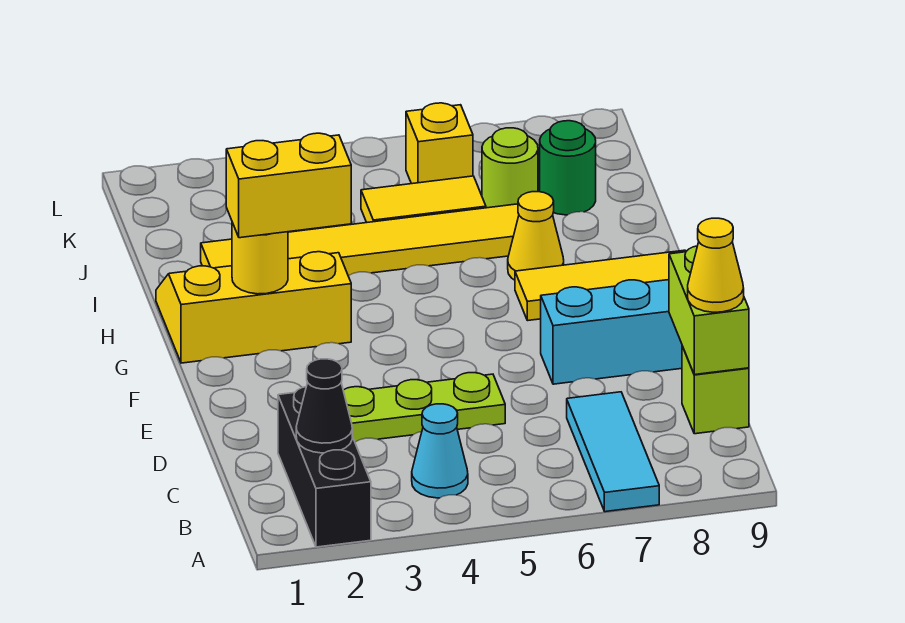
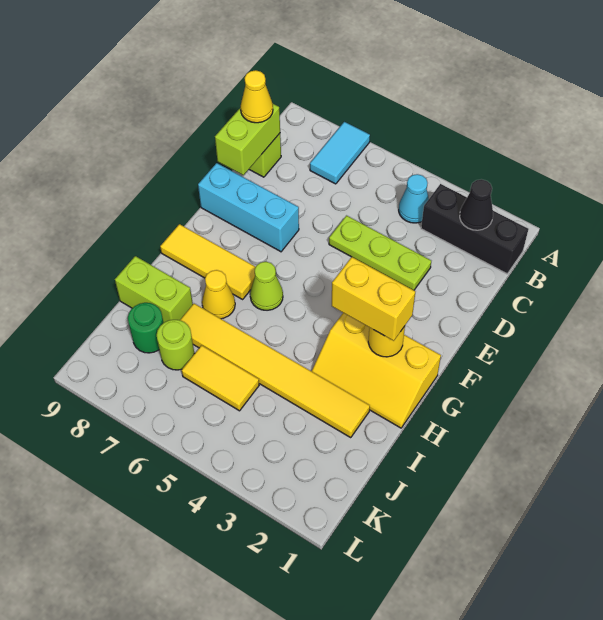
black 1x3 brick [278,387,371,547] -> black 1x3 brick turned to [421,184,529,274]
cyan 1x3 tile [567,392,659,512] -> cyan 1x2 tile [310,122,370,184]
none -> lime 1x1 cone [250,262,283,310]
none -> lime 1x2 brick [115,256,193,323]
yellow 1x1 brick [406,103,473,184] -> none

